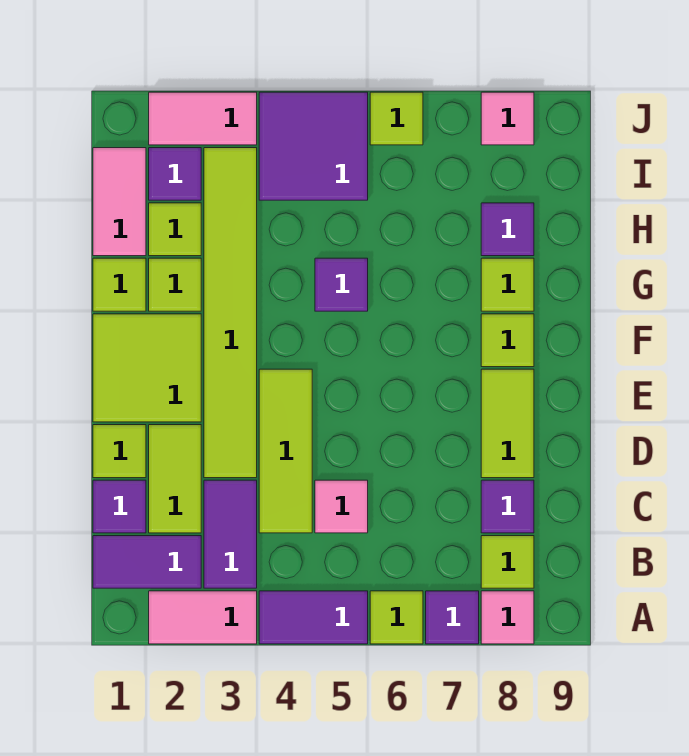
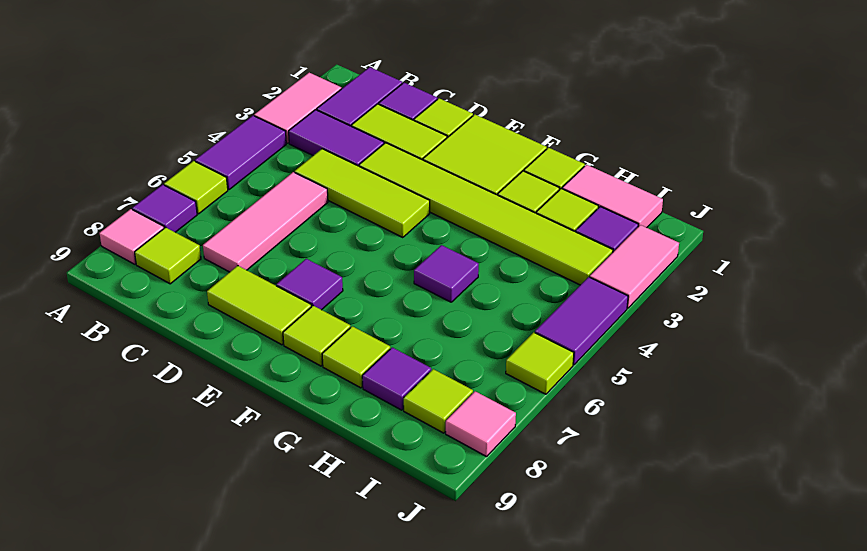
pink 1x1 tile [315,480,368,533] -> pink 1x3 tile [203,172,328,272]
purple 1x1 tile [481,480,534,533] -> purple 1x1 tile moved to [277,259,343,310]
purple 2x2 tile [259,92,368,200] -> purple 1x2 tile [535,277,628,365]
none -> lime 1x1 tile [404,369,473,433]

